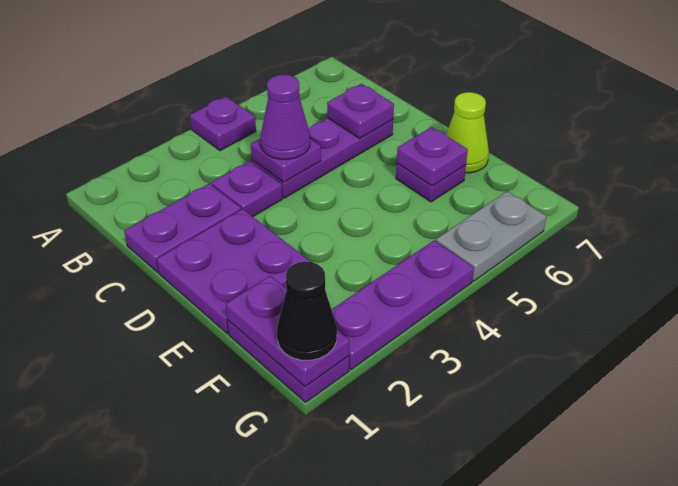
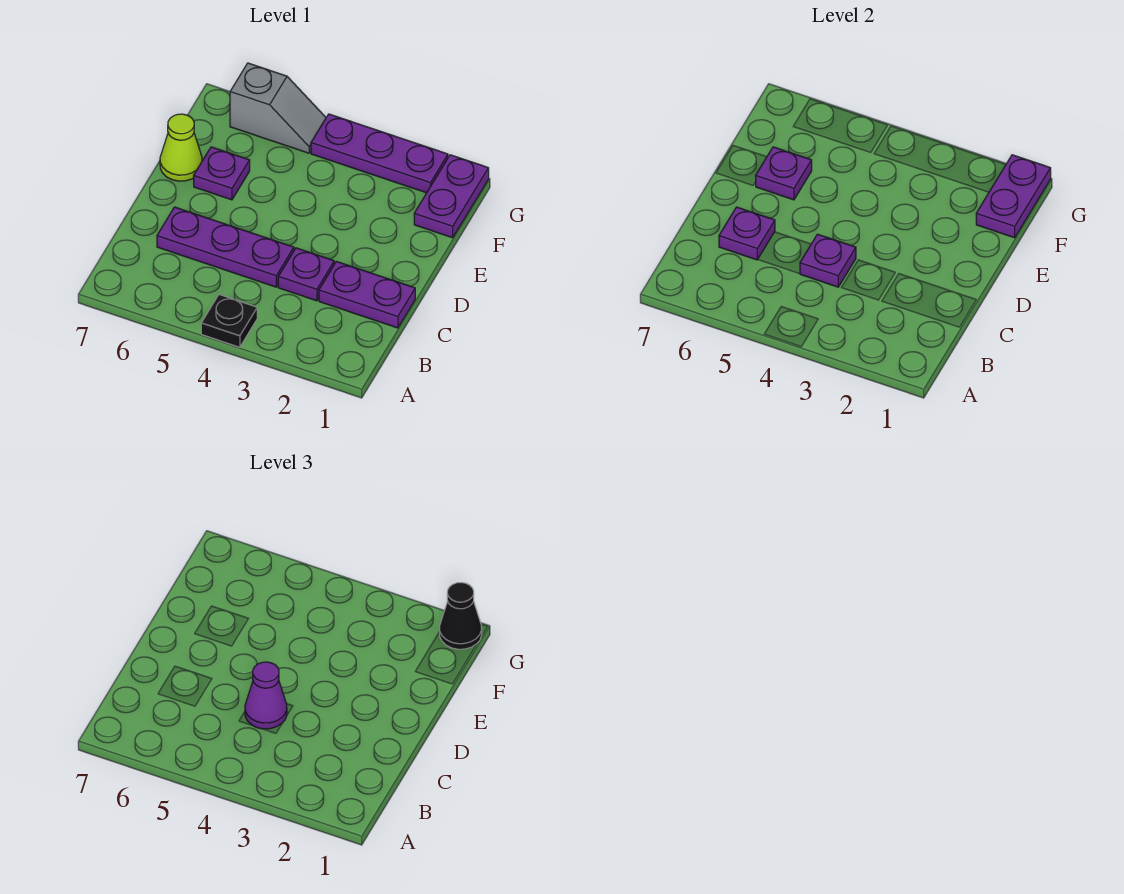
purple 1x1 plate [190,97,256,151] -> black 1x1 plate [201,295,257,347]
purple 2x2 plate [157,209,311,334] -> none
grey 1x2 plate [436,191,546,281] -> grey 1x2 slope [230,63,326,153]

